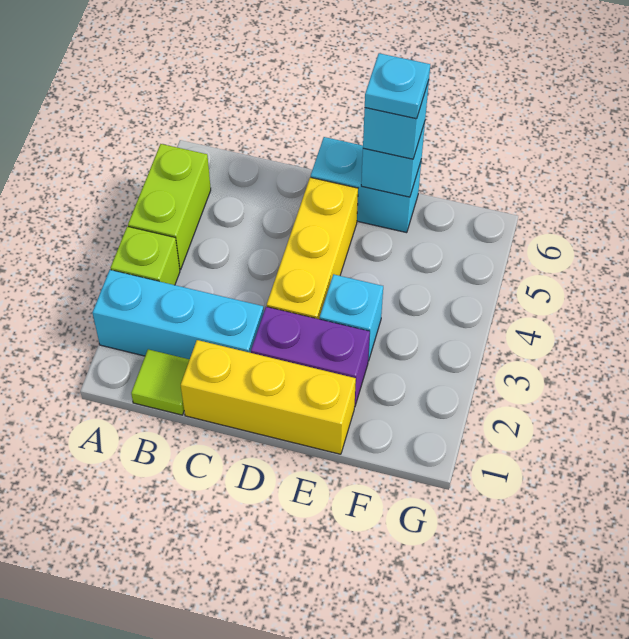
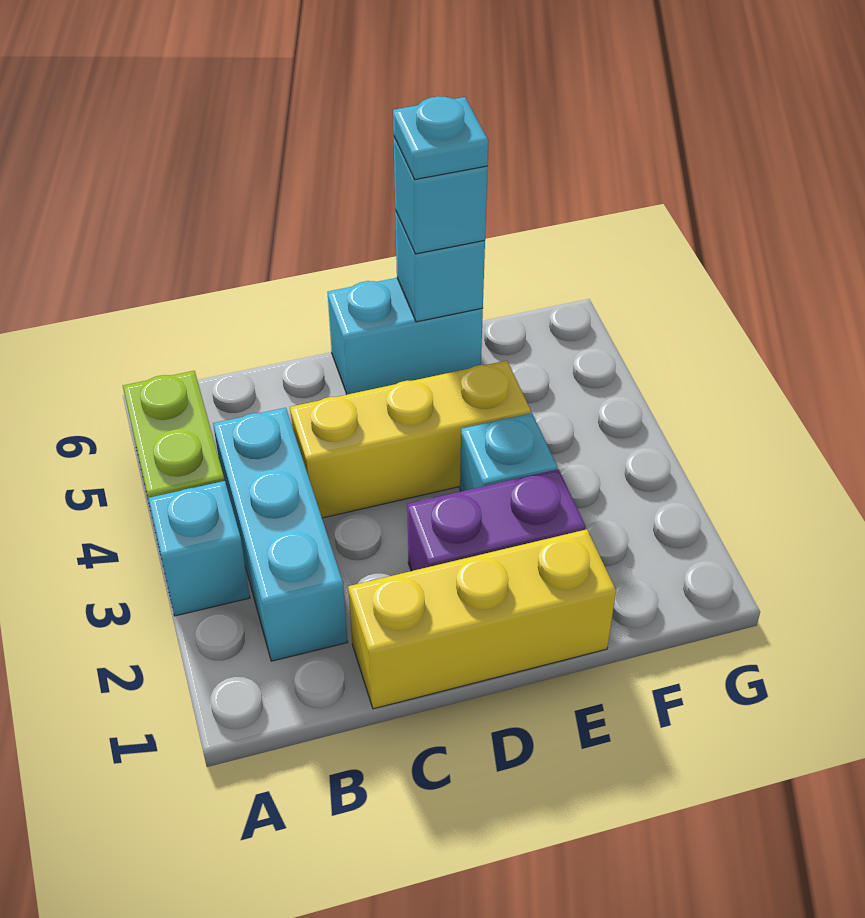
cyan 1x3 brick [92,270,264,359] -> cyan 1x3 brick turned to [213,408,348,661]
lime 1x1 brick [111,226,180,285] -> cyan 1x1 brick [148,481,250,616]
lime 1x1 tile [131,349,190,415] -> none
yellow 1x3 brick [267,177,358,319] -> yellow 1x3 brick turned to [290,361,531,518]

